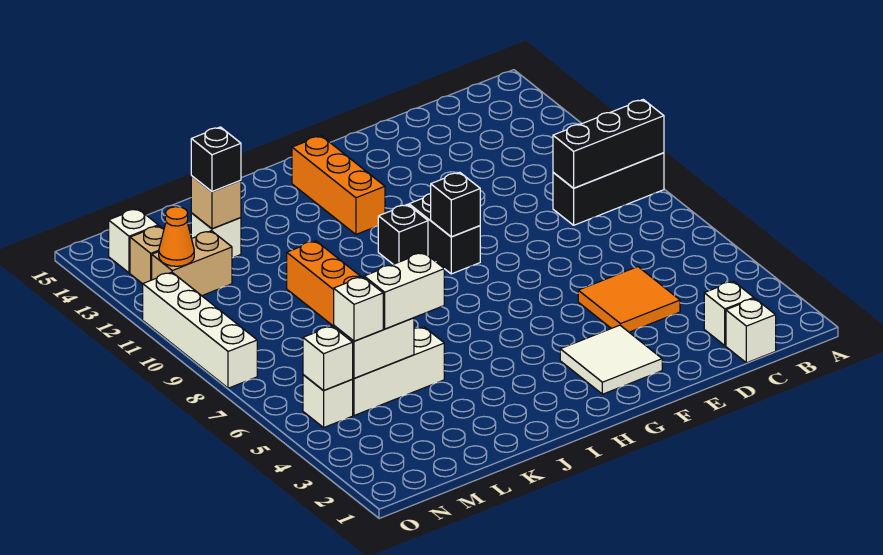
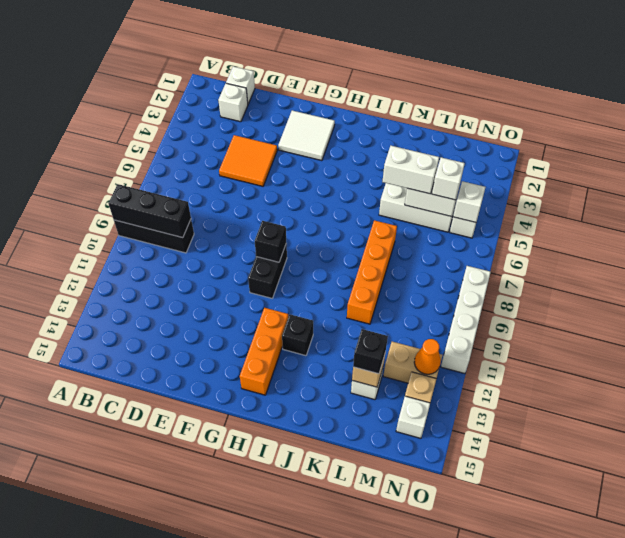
black 1x1 brick [378,204,428,264] -> black 1x1 brick moved to [282,314,313,356]

